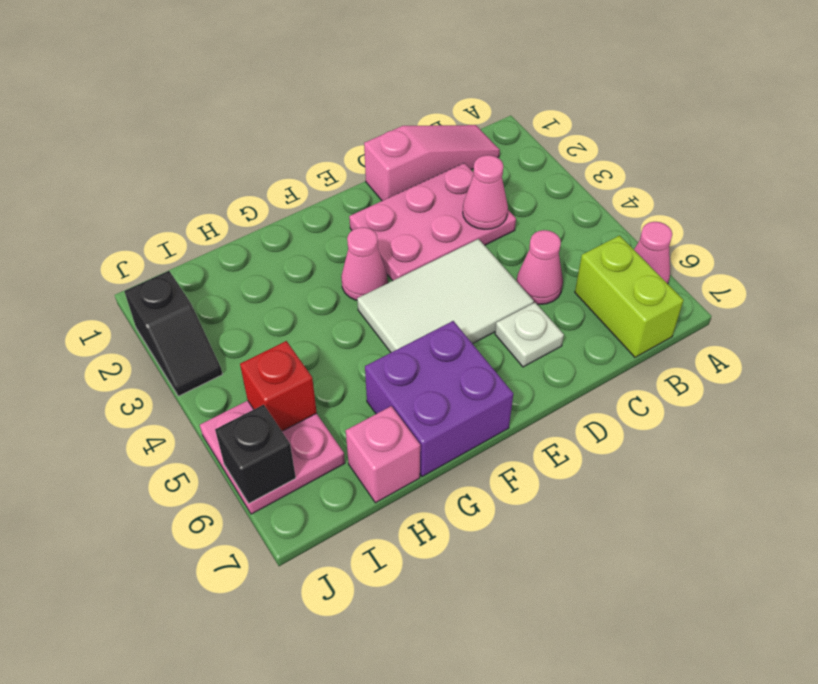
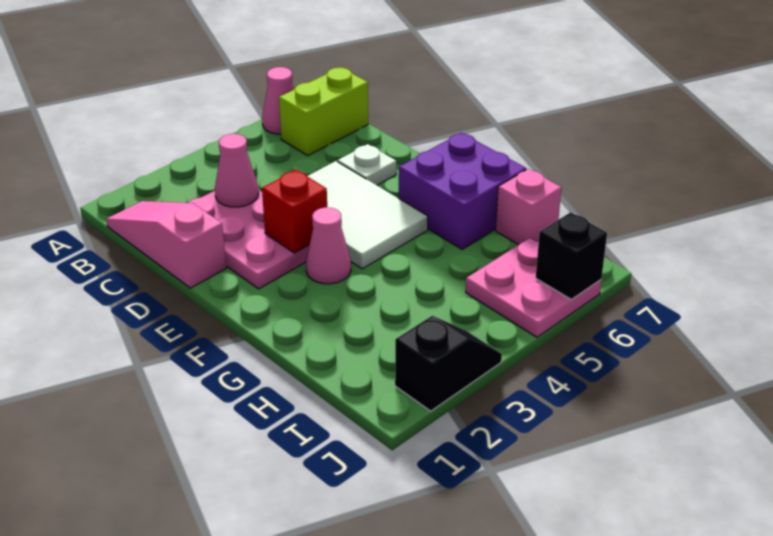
pink 1x1 cone [517,230,563,304] -> none
red 1x1 brick [240,341,317,431] -> red 1x1 brick moved to [262,170,327,253]

